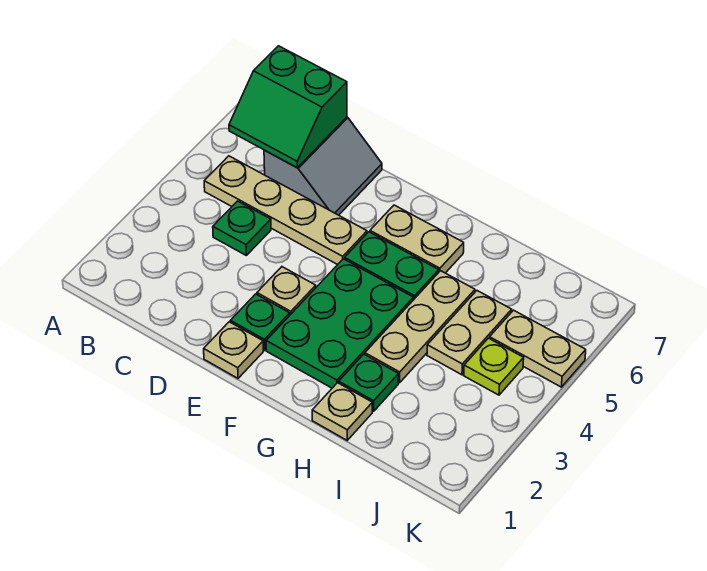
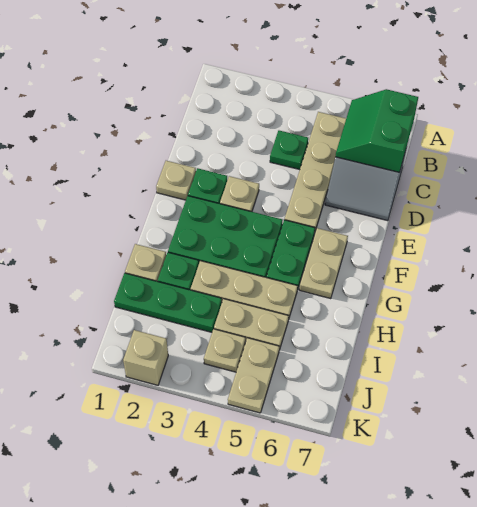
none -> green 1x3 plate [114,273,222,332]
lime 1x1 plate [464,338,524,395] -> tan 1x1 plate [204,329,245,372]
none -> tan 1x1 brick [123,330,168,385]

